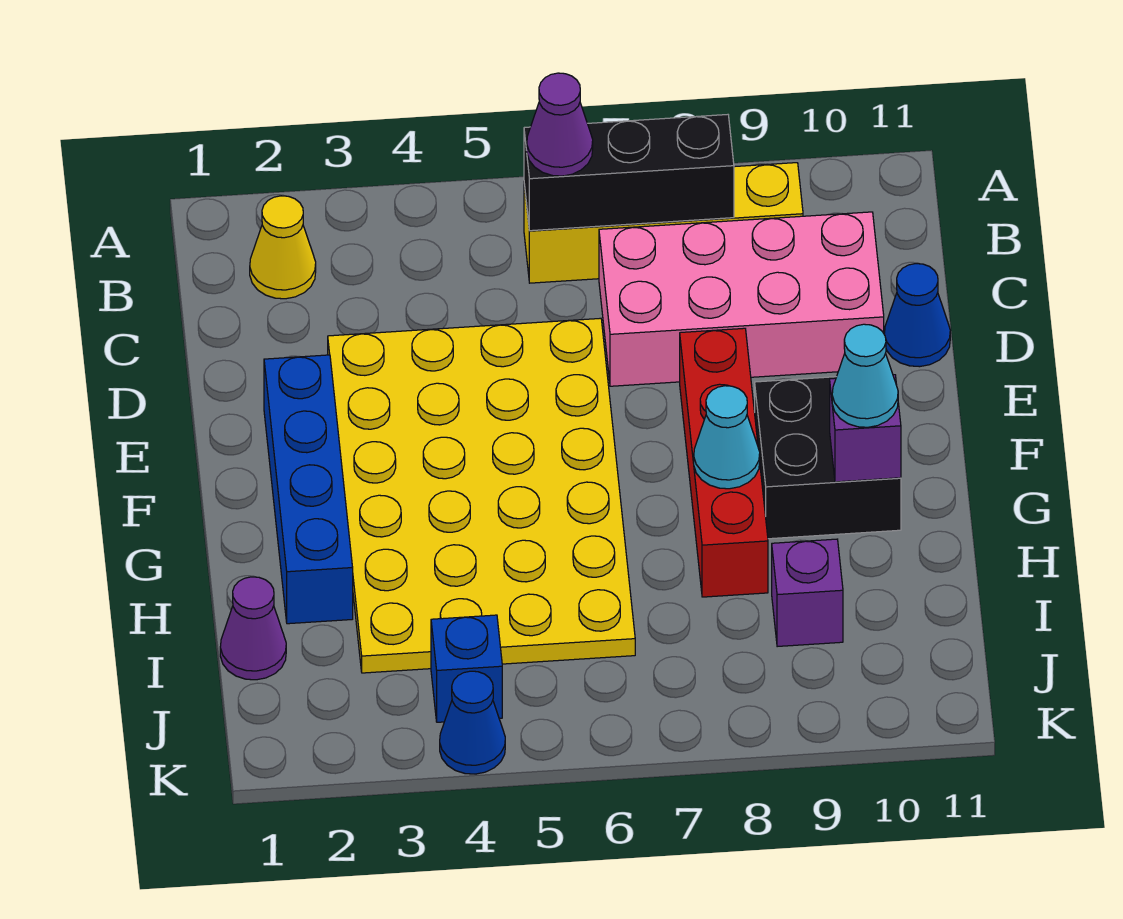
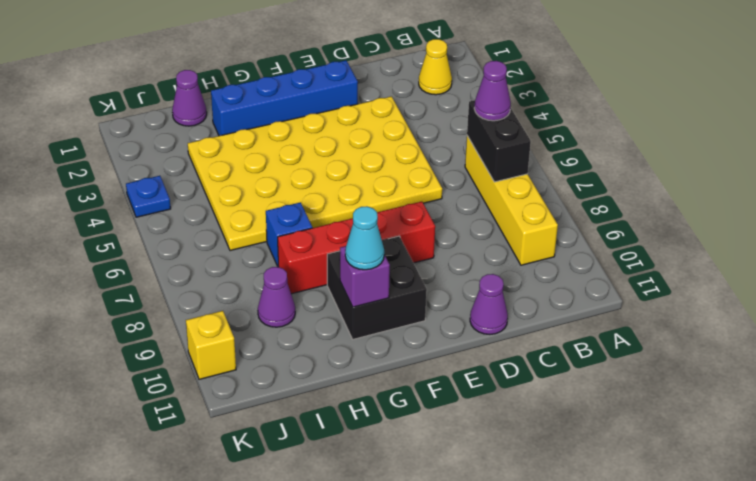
black 1x3 brick [524,115,734,231] -> black 1x2 brick [467,100,531,182]
pink 2x4 brick [599,212,884,386] -> none
blue 1x1 cone [884,264,950,367] -> purple 1x1 cone [470,274,508,334]
cyan 1x1 cone [694,386,760,489] -> none
purple 1x1 brick [772,539,843,647] -> purple 1x1 cone [258,267,295,327]
blue 1x1 brick [431,615,502,722] -> blue 1x1 brick moved to [266,202,312,267]
blue 1x1 cone [440,671,505,774] -> blue 1x1 plate [126,176,171,217]
none -> yellow 1x1 brick [186,311,236,379]

